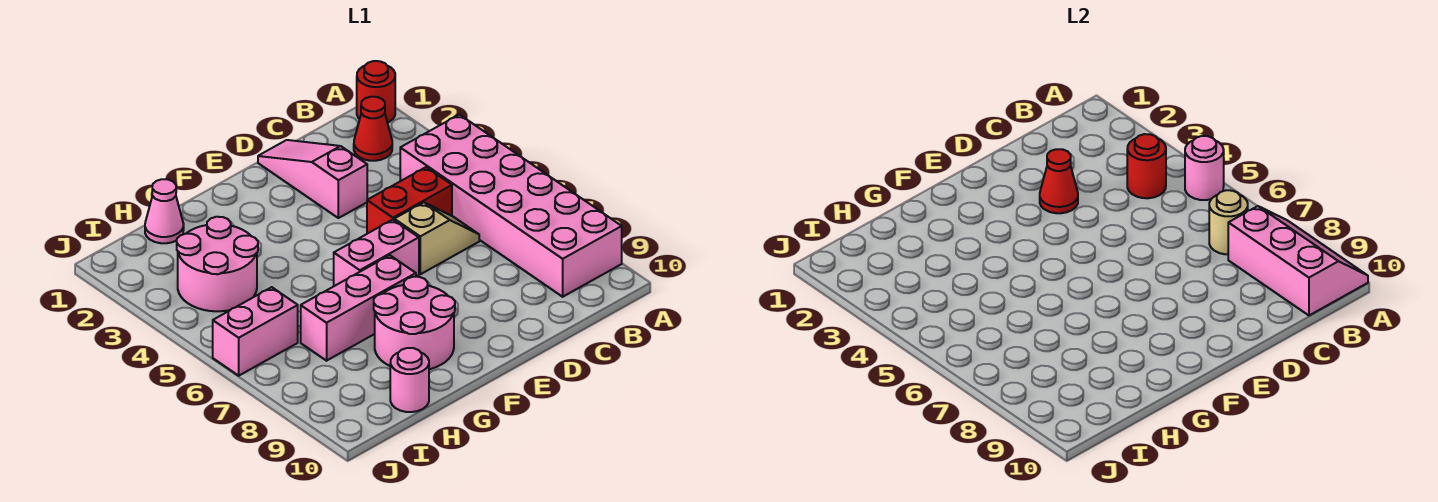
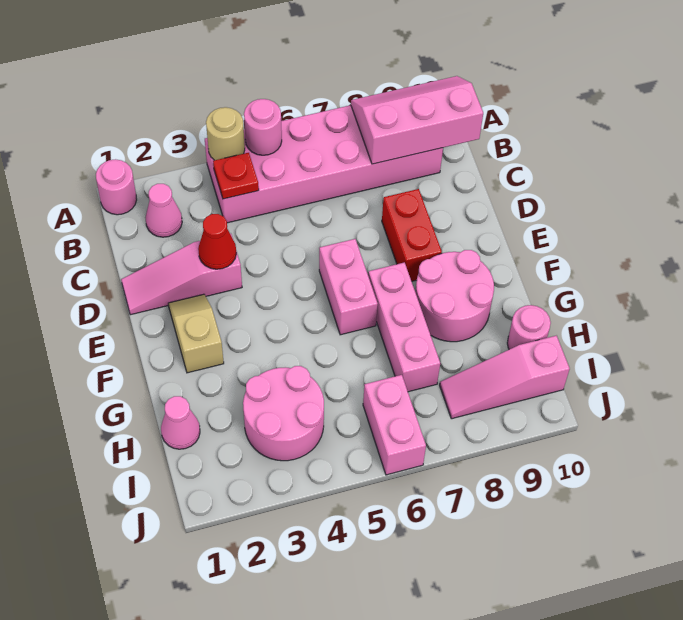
red 1x1 round brick [357,61,395,123] -> pink 1x1 round brick [96,159,137,215]
red 1x1 cone [354,97,392,161] -> pink 1x1 cone [145,184,182,237]
red 1x1 round brick [1127,134,1166,198] -> red 1x1 plate [213,153,259,199]
tan 1x1 round brick [1209,190,1248,254] -> tan 1x1 round brick moved to [206,107,245,160]
red 1x2 brick [367,167,452,234] -> red 1x2 brick moved to [382,189,442,281]
tan 1x2 slope [394,202,479,274] -> tan 1x2 slope moved to [168,294,224,373]
none -> pink 1x3 slope [440,336,570,419]

